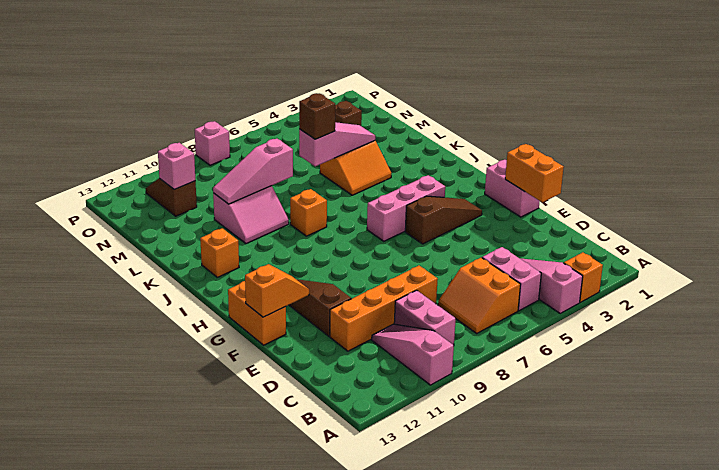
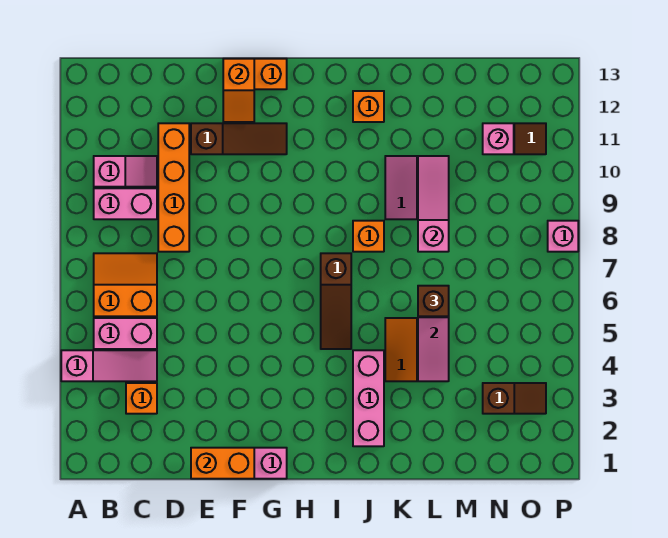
orange 1x1 brick [564,252,603,302] -> orange 1x1 brick moved to [126,383,157,414]
pink 1x3 slope [372,324,454,385] -> pink 1x2 slope [94,156,157,187]
brown 1x3 slope [405,196,482,244] -> brown 1x3 slope moved to [321,253,351,349]
pink 1x3 brick [367,175,445,241] -> pink 1x3 brick moved to [353,350,384,446]

